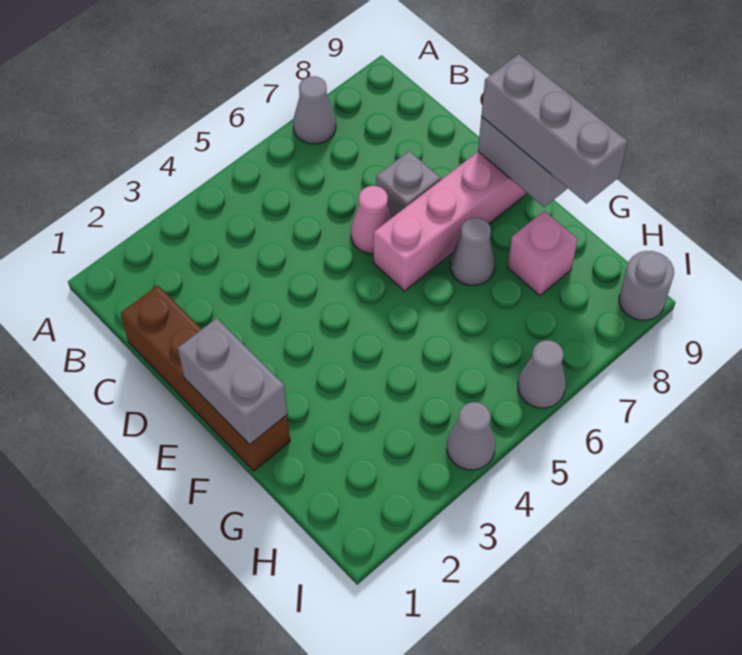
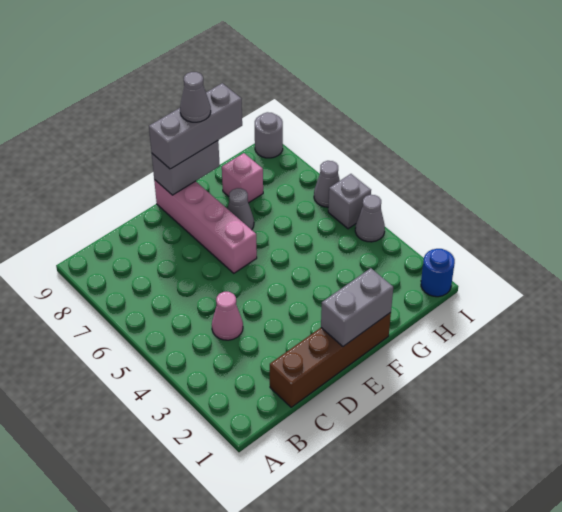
grey 1x1 cone [293,76,336,144] -> grey 1x1 cone moved to [180,72,211,122]
pink 1x1 cone [351,186,392,254] -> pink 1x1 cone moved to [212,292,243,340]
grey 1x1 brick [376,151,441,217] -> grey 1x1 brick moved to [328,174,371,229]
none -> blue 1x1 round brick [421,249,455,297]

